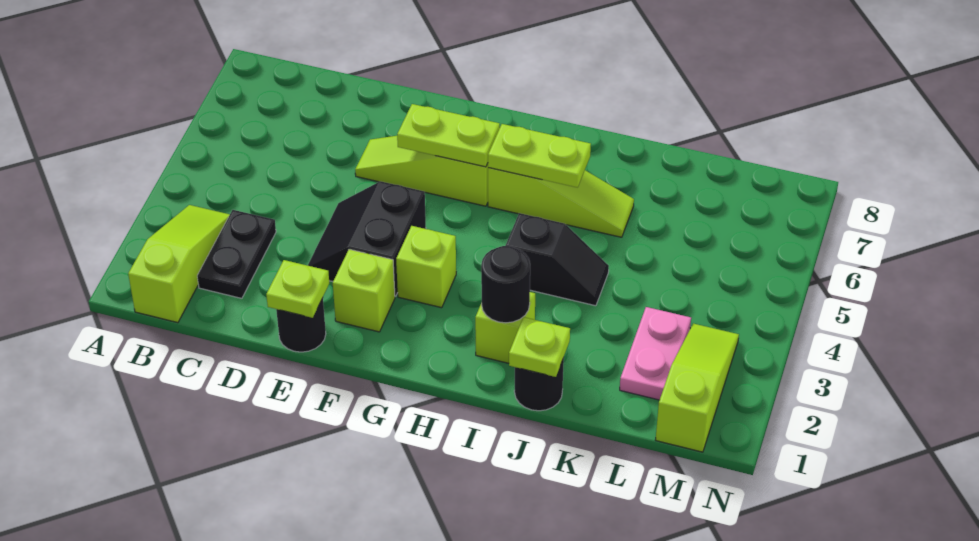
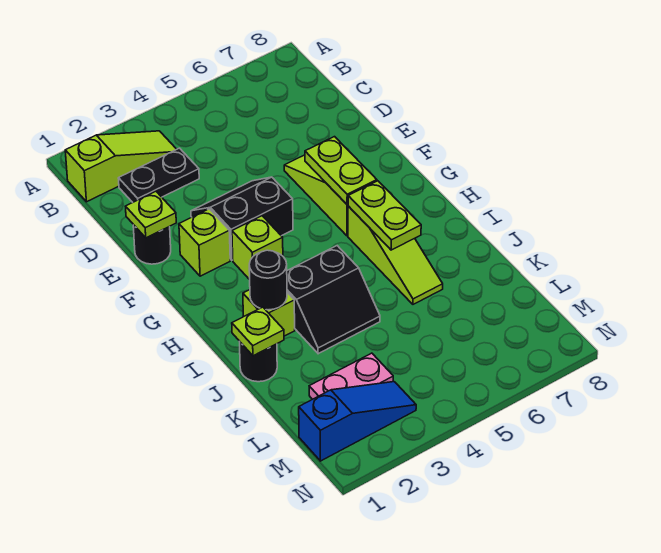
black 1x2 slope [506,213,609,306] -> black 2x2 slope [287,246,380,354]
lime 1x3 slope [656,324,739,452] -> blue 1x3 slope [299,382,416,461]

